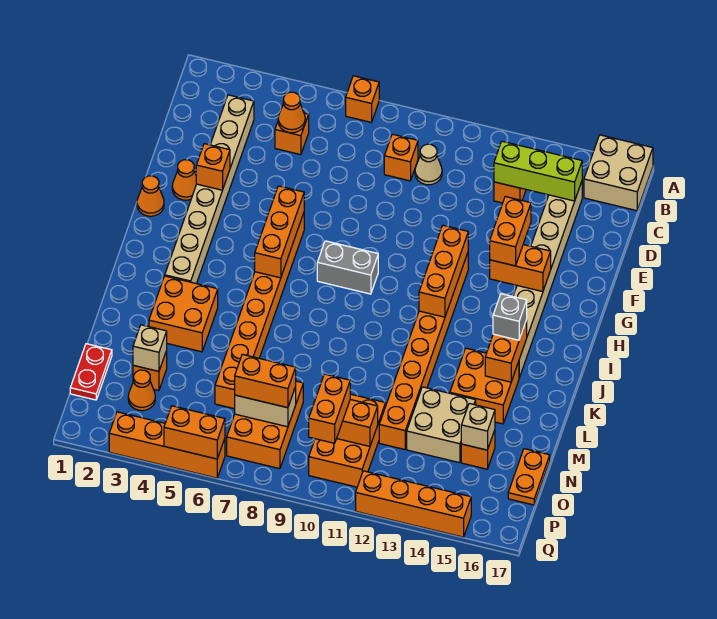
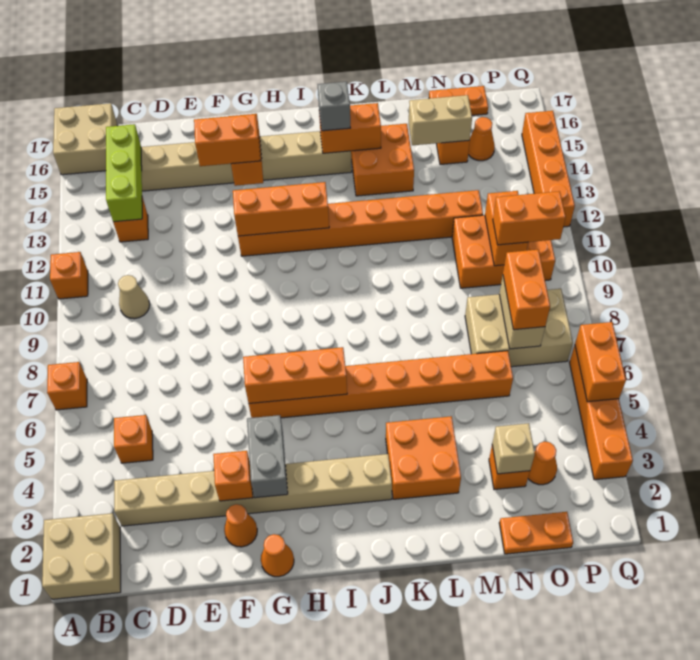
orange 1x1 cone [278,92,305,133] -> orange 1x1 cone moved to [468,117,495,161]
orange 1x1 brick [384,134,418,181] -> orange 1x1 brick moved to [50,252,88,299]
grey 1x2 brick [317,241,378,294] -> grey 1x2 brick moved to [247,415,288,498]
tan 2x2 brick [407,387,476,463] -> tan 2x2 brick moved to [42,513,121,599]
red 1x2 plate [70,344,112,400] -> orange 1x2 plate [499,512,573,554]
orange 2x3 brick [227,381,303,469] -> tan 2x3 brick [465,289,573,367]
tan 1x1 brick [461,403,495,450] -> tan 1x2 brick [409,95,472,145]

